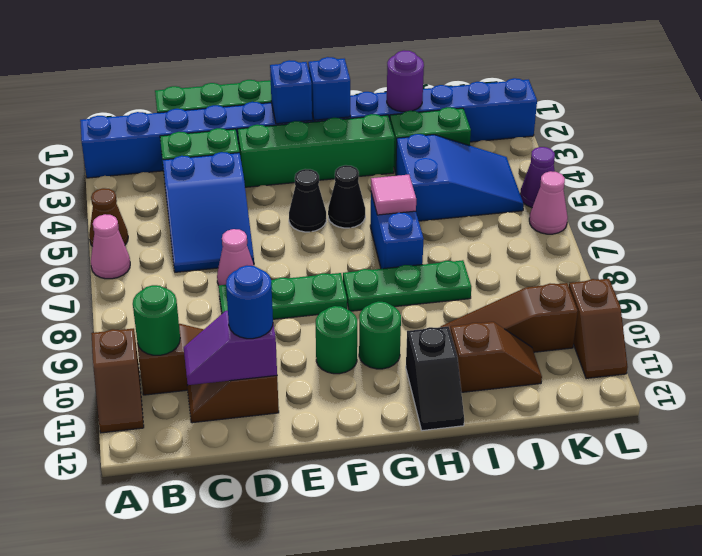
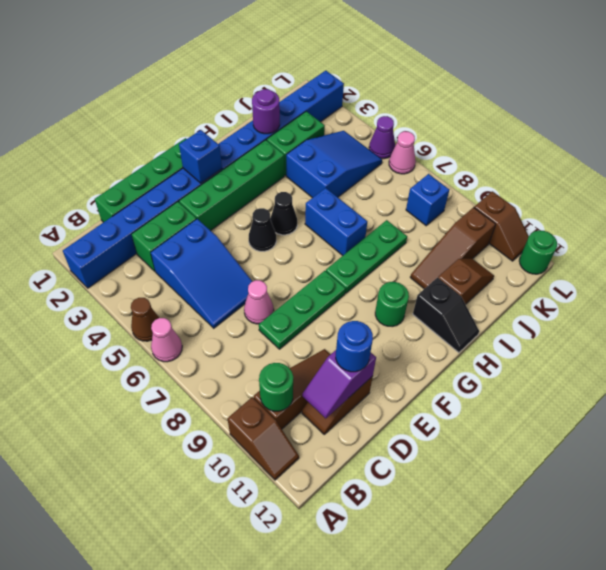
green 1x1 round brick [316,306,357,374] -> green 1x1 round brick moved to [519,230,557,274]
blue 1x1 brick [308,57,350,120] -> blue 1x1 brick moved to [406,174,450,226]
pink 1x1 tile [371,175,416,215] -> none

